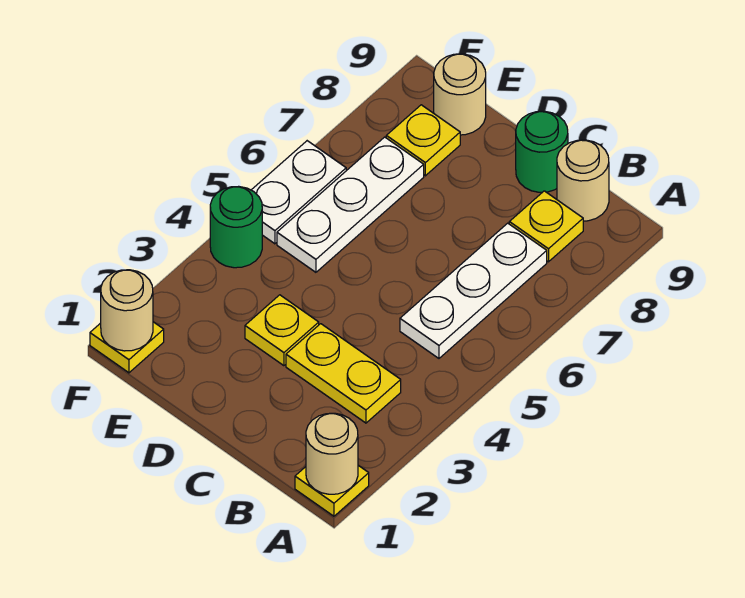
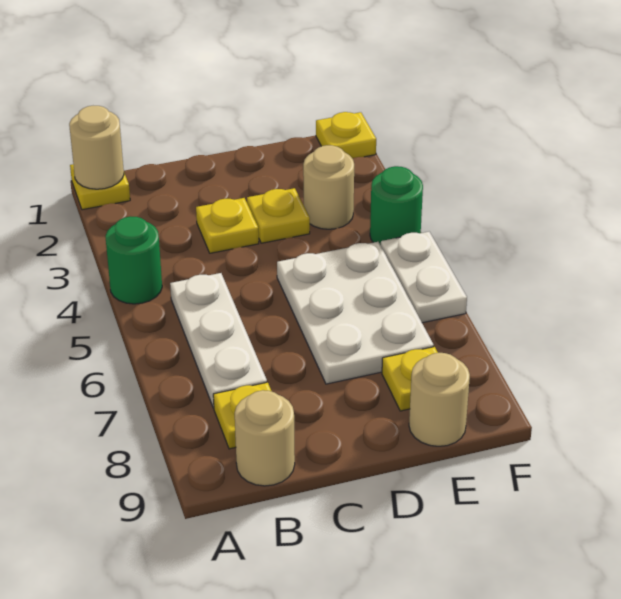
yellow 1x2 plate [286,324,401,423] -> yellow 1x1 plate [196,198,259,253]
green 1x1 round brick [516,111,568,192] -> green 1x1 round brick moved to [105,216,162,304]
white 1x3 plate [277,137,424,272] -> white 2x3 plate [277,242,434,384]
tan 1x1 round brick [101,270,153,351] -> tan 1x1 round brick moved to [303,145,354,229]

